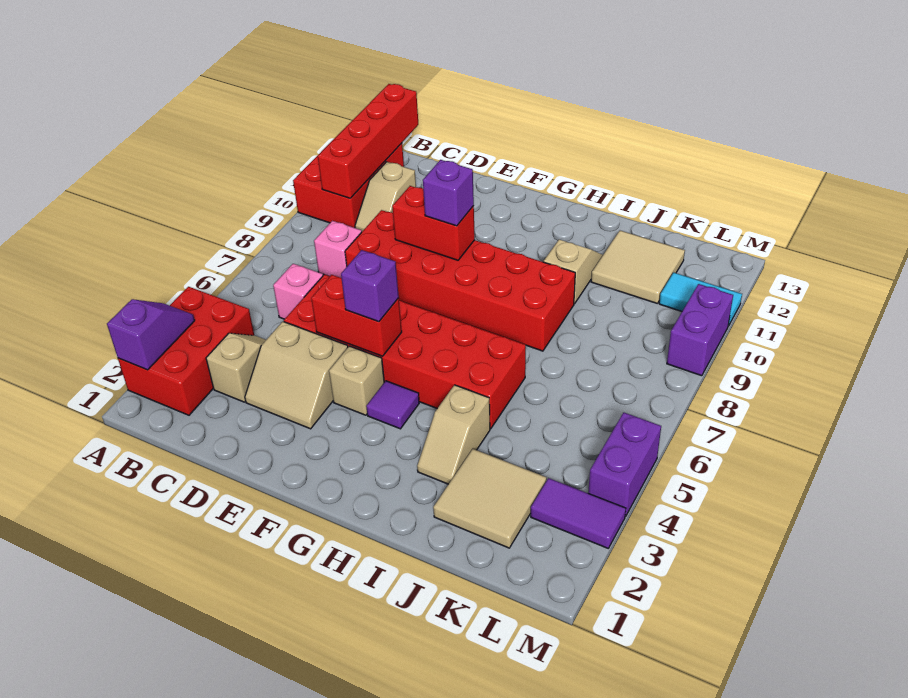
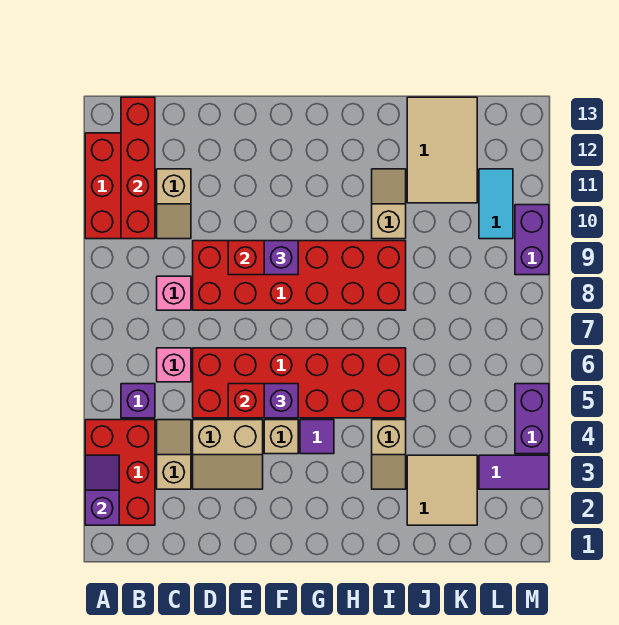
none -> purple 1x1 brick [121,384,155,418]
tan 2x2 tile [591,231,685,304] -> tan 2x3 tile [407,97,477,203]
cyan 1x2 tile [659,272,742,326] -> cyan 1x2 tile turned to [479,169,513,239]

